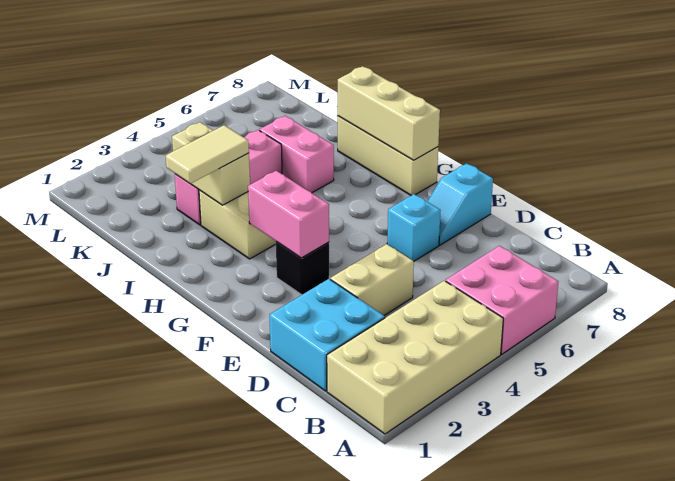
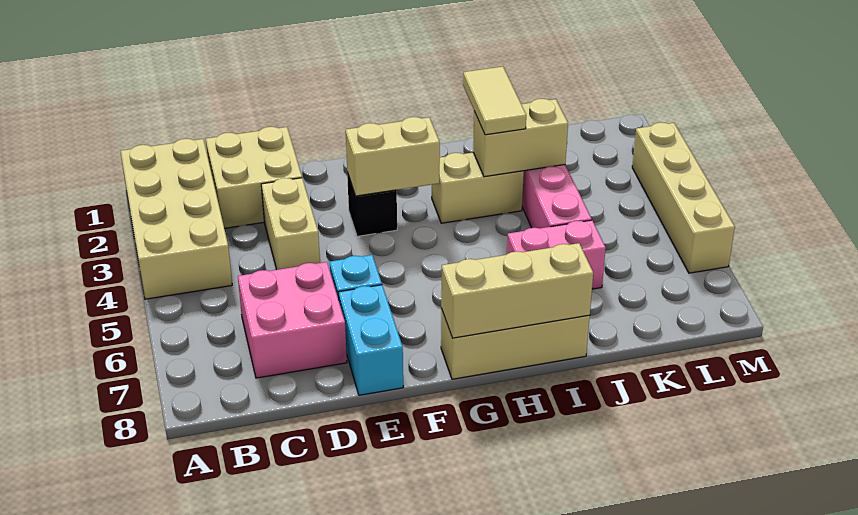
pink 2x2 brick [446,246,558,354] -> pink 2x2 brick moved to [238,262,347,378]
cyan 2x2 brick [270,279,385,391] -> tan 2x2 brick [206,127,302,228]
cyan 1x2 slope [427,163,493,245] -> cyan 1x2 brick [338,285,403,395]
pink 1x2 brick [248,171,329,258] -> tan 1x2 brick [346,117,440,196]
none -> tan 1x4 brick [632,122,735,273]

